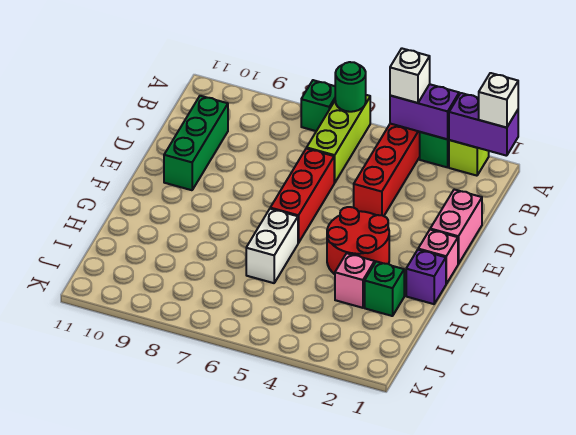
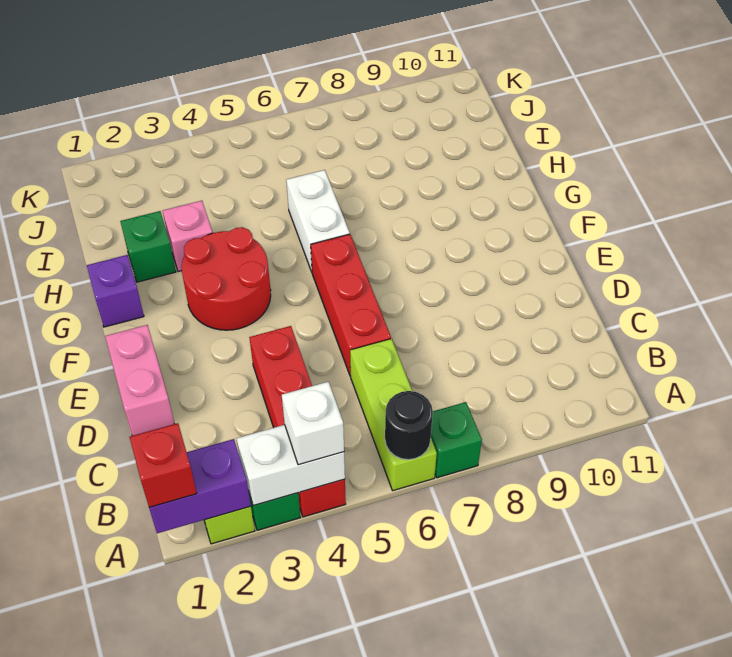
white 1x1 brick [479,73,518,128] -> red 1x1 brick [130,423,197,507]
purple 1x2 brick [390,84,459,139] -> white 1x2 brick [236,425,345,506]
green 1x1 round brick [335,62,366,112] -> black 1x1 round brick [385,391,433,460]
green 1x3 brick [164,96,228,190] -> none
pink 1x1 brick [418,230,458,284] -> none

